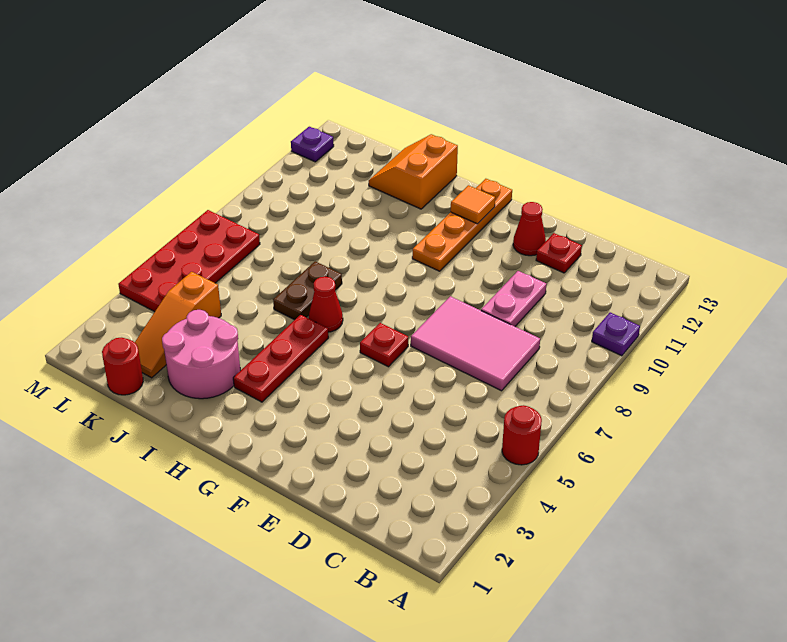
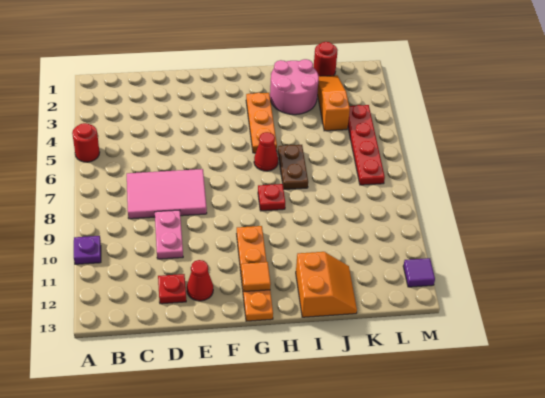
red 1x1 plate [360,323,408,367] -> red 1x1 plate moved to [258,184,285,211]
red 1x3 plate [233,315,328,402] -> orange 1x3 plate [246,93,277,153]
red 2x4 plate [118,210,260,312] -> red 1x4 plate [348,105,385,185]
purple 1x1 plate [291,127,334,162] -> purple 1x1 tile [403,258,435,287]

